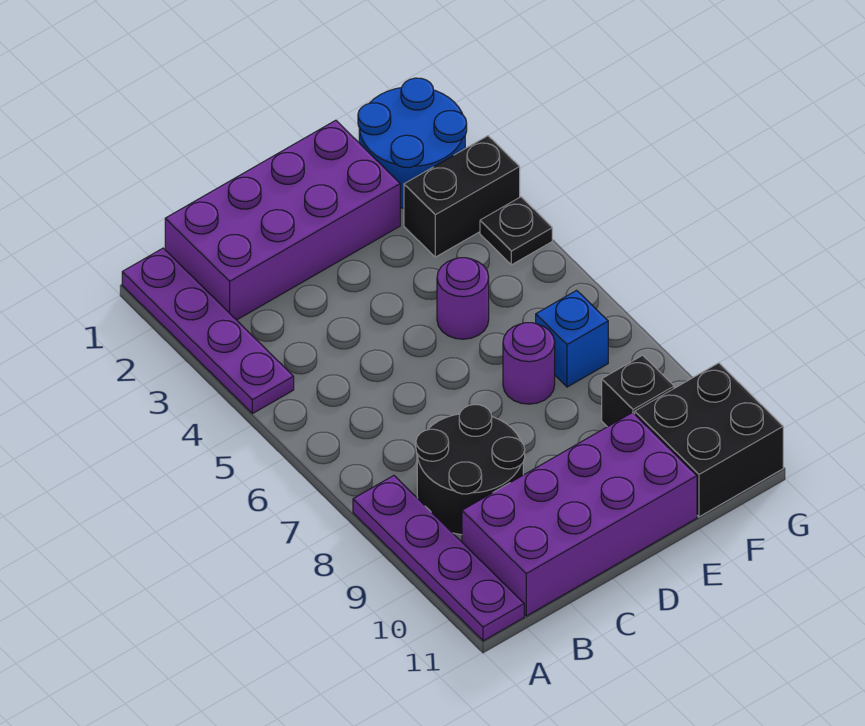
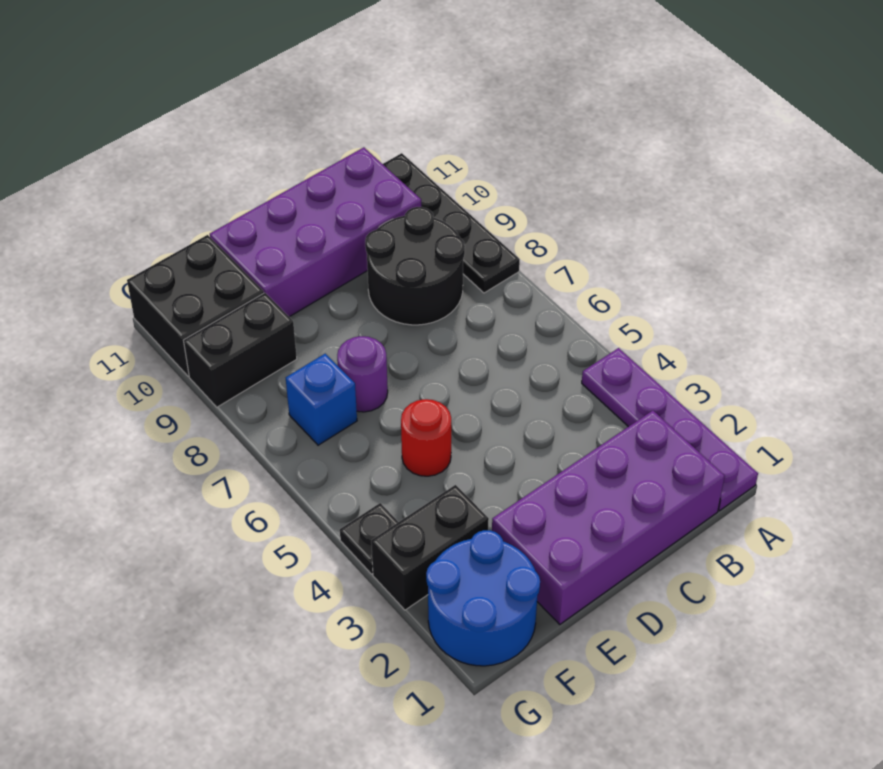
purple 1x4 plate [353,476,524,641] -> black 1x4 plate [383,153,520,293]
purple 1x1 round brick [437,258,489,339] -> red 1x1 round brick [401,399,451,476]
black 1x1 brick [602,355,674,427] -> black 1x2 brick [183,293,297,407]

